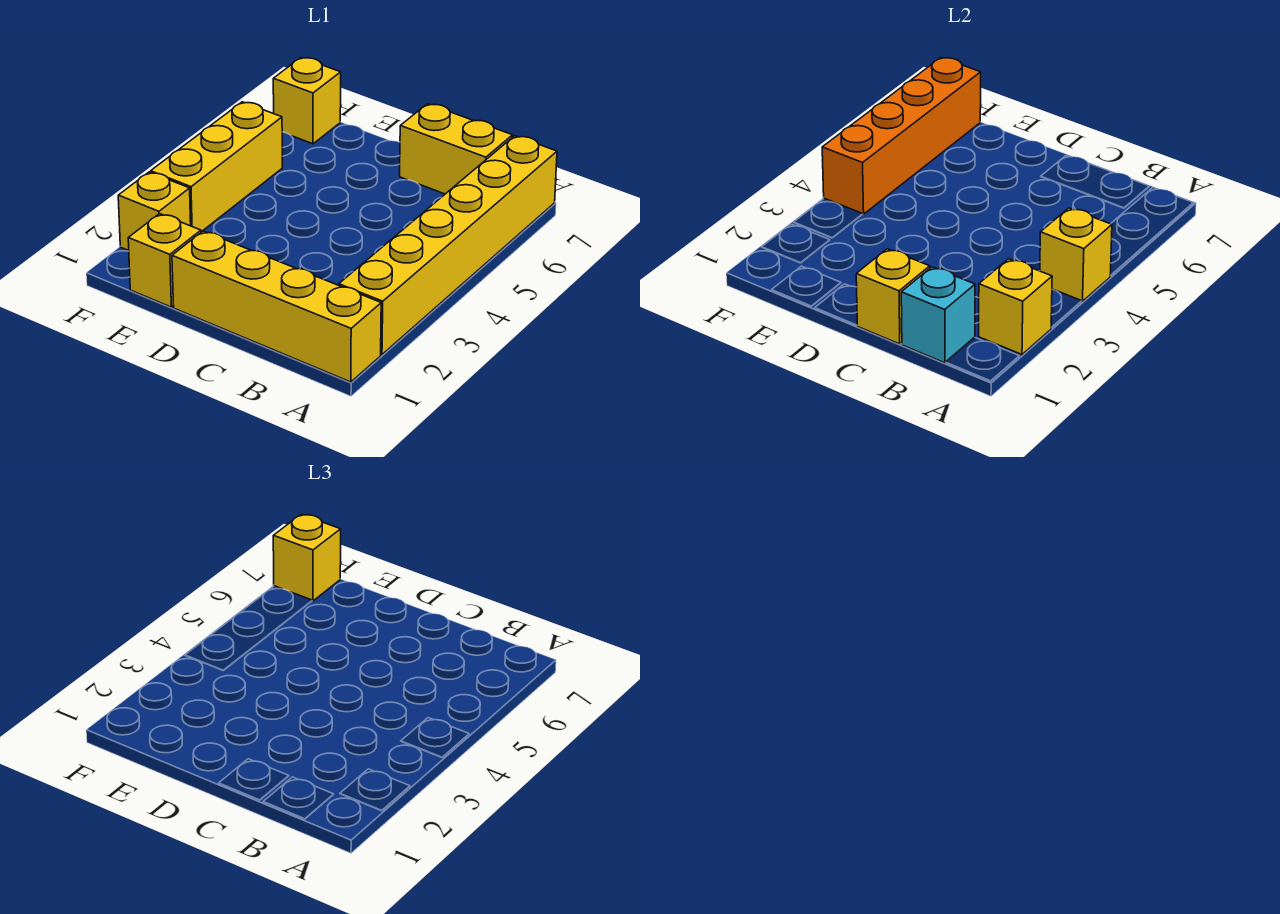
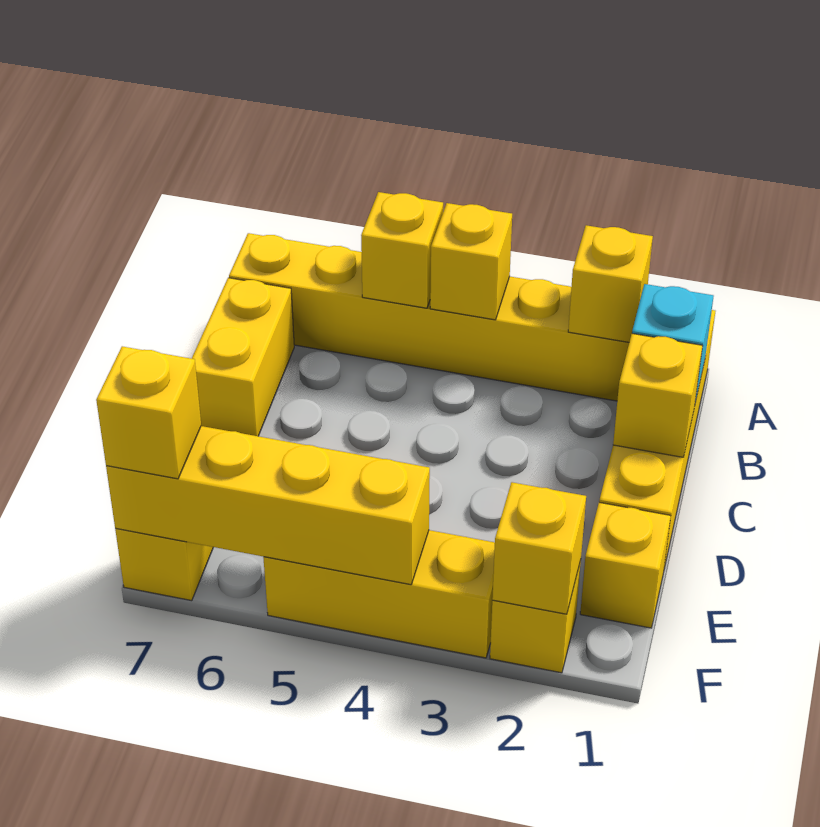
none -> yellow 1x1 brick [361,192,443,308]
none -> yellow 1x1 brick [492,482,586,614]
orange 1x4 brick [822,58,981,214] -> yellow 1x4 brick [106,426,430,585]

